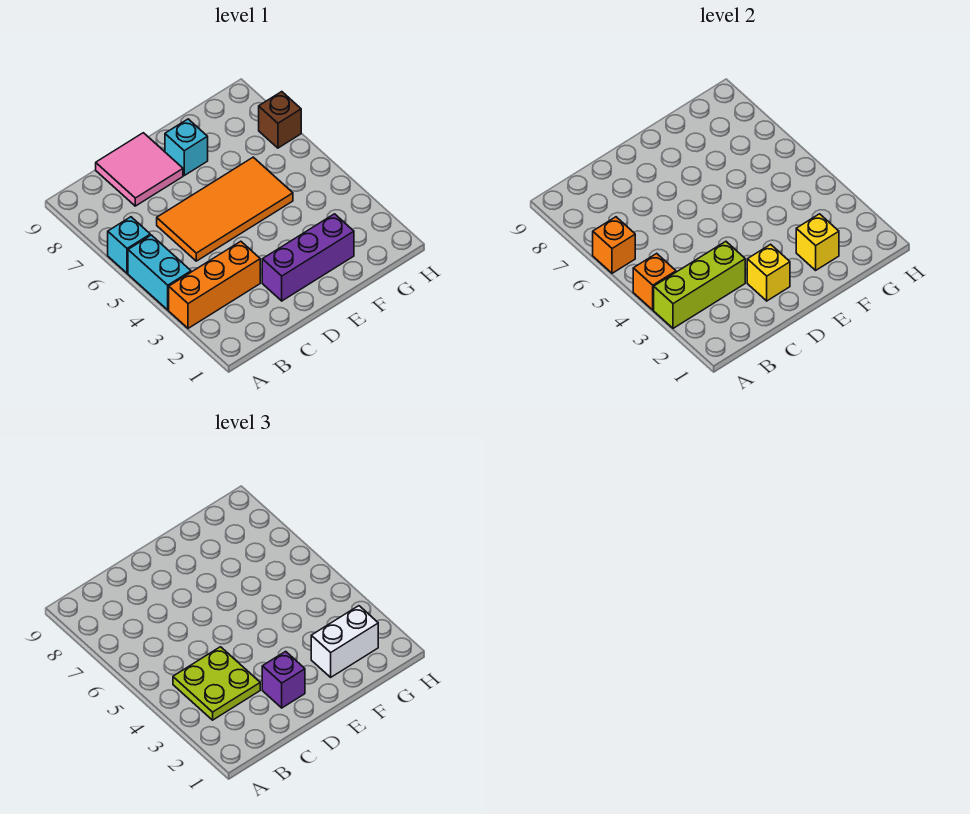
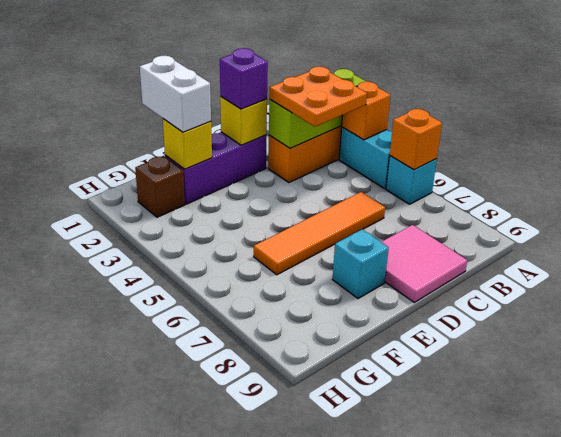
lime 2x2 plate [173,647,260,720] -> orange 2x2 plate [269,67,367,127]
orange 2x4 tile [157,157,293,261] -> orange 1x4 tile [254,192,385,275]
white 1x2 brick [311,606,378,677] -> white 1x2 brick turned to [140,56,211,132]
brown 1x1 brick [259,92,301,148] -> brown 1x1 brick moved to [135,156,185,217]

